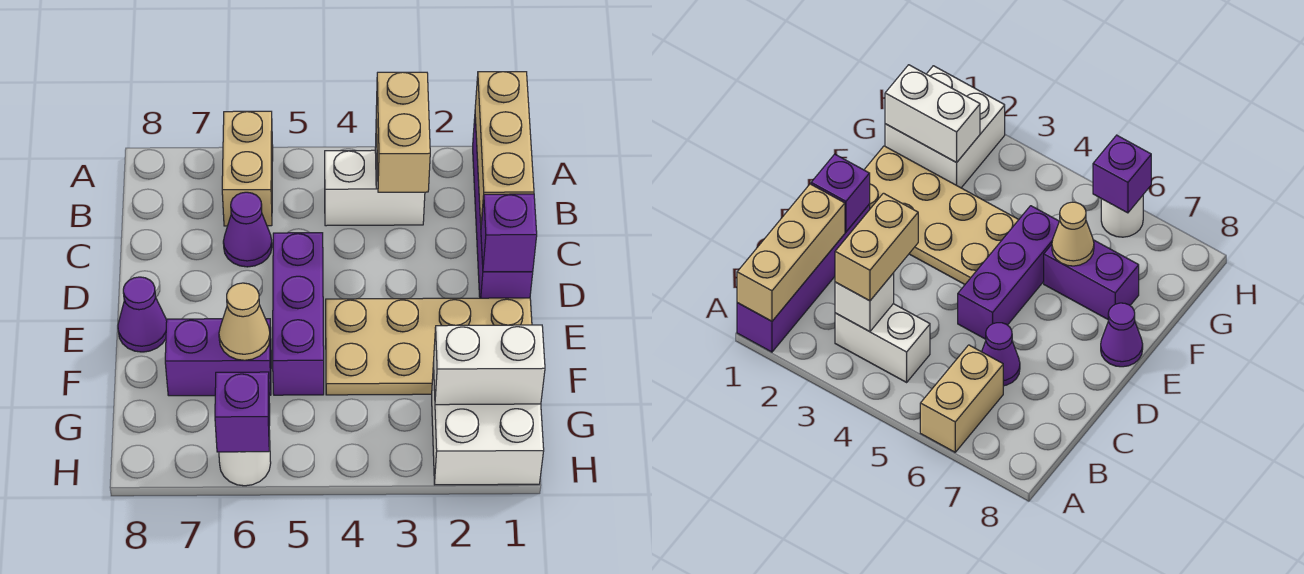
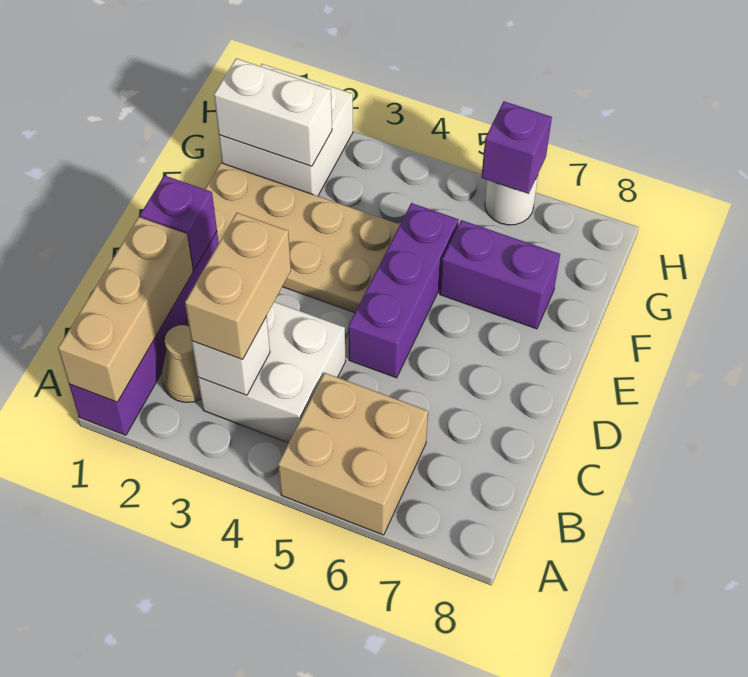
tan 1x2 brick [222,111,273,226] -> tan 2x2 brick [278,373,428,535]
white 1x2 brick [325,150,425,226] -> white 2x2 brick [198,302,346,443]
purple 1x1 cone [223,192,272,267] -> none
purple 1x1 cone [118,277,167,352] -> none
tan 1x1 cone [219,283,270,360] -> tan 1x1 cone moved to [162,325,201,402]

